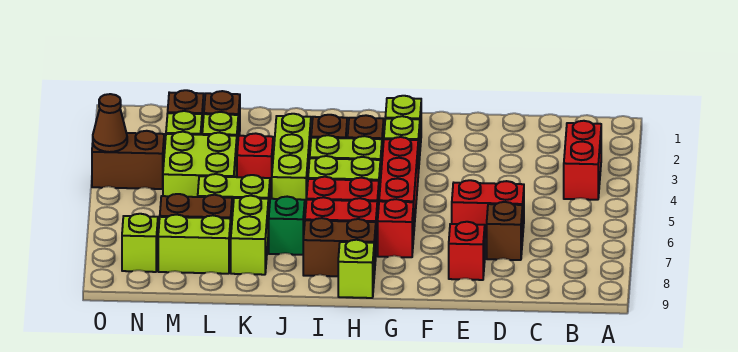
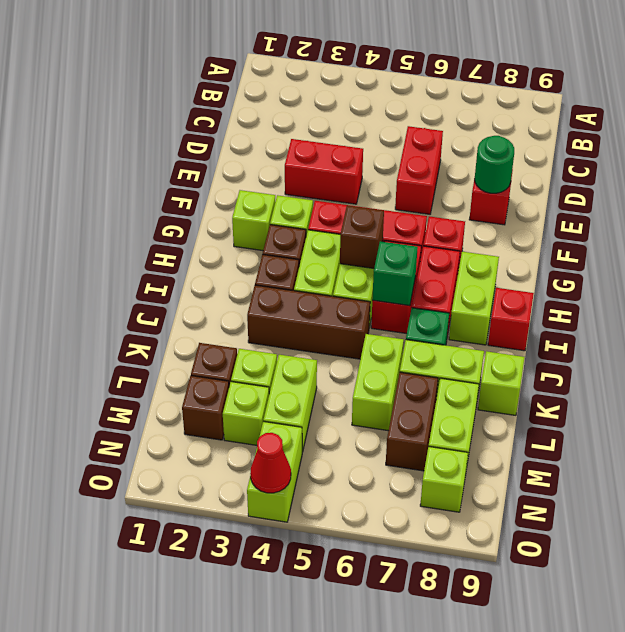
red 1x2 brick [564,121,601,200] -> red 1x2 brick moved to [285,139,363,204]
brown 1x1 brick [487,202,523,260] -> brown 1x1 brick moved to [340,205,384,268]
none -> green 1x1 round brick [475,136,514,193]
brown 1x2 brick [303,218,376,276] -> lime 1x2 brick [449,252,499,345]
lime 1x1 brick [338,240,374,298] -> lime 1x1 brick moved to [478,351,525,415]
none -> green 1x1 brick [372,241,418,306]
lime 1x3 brick [272,114,311,213] -> brown 1x3 brick [247,285,370,359]
red 1x1 brick [237,133,273,192] -> red 1x1 brick moved to [488,288,534,351]
lime 2x2 brick [163,132,237,197] -> lime 1x2 brick [263,355,317,452]
brown 1x2 brick [92,131,164,189] -> lime 1x2 brick [247,421,302,522]
brown 1x1 cone [93,94,127,152] -> red 1x1 cone [250,433,291,493]

